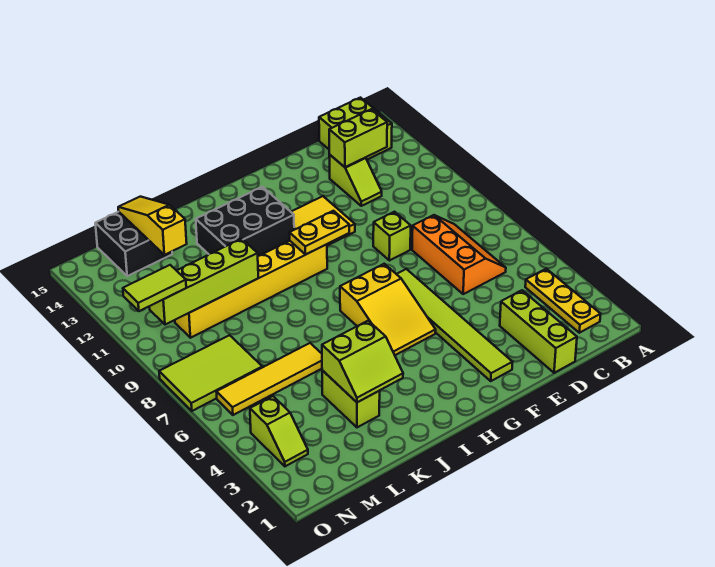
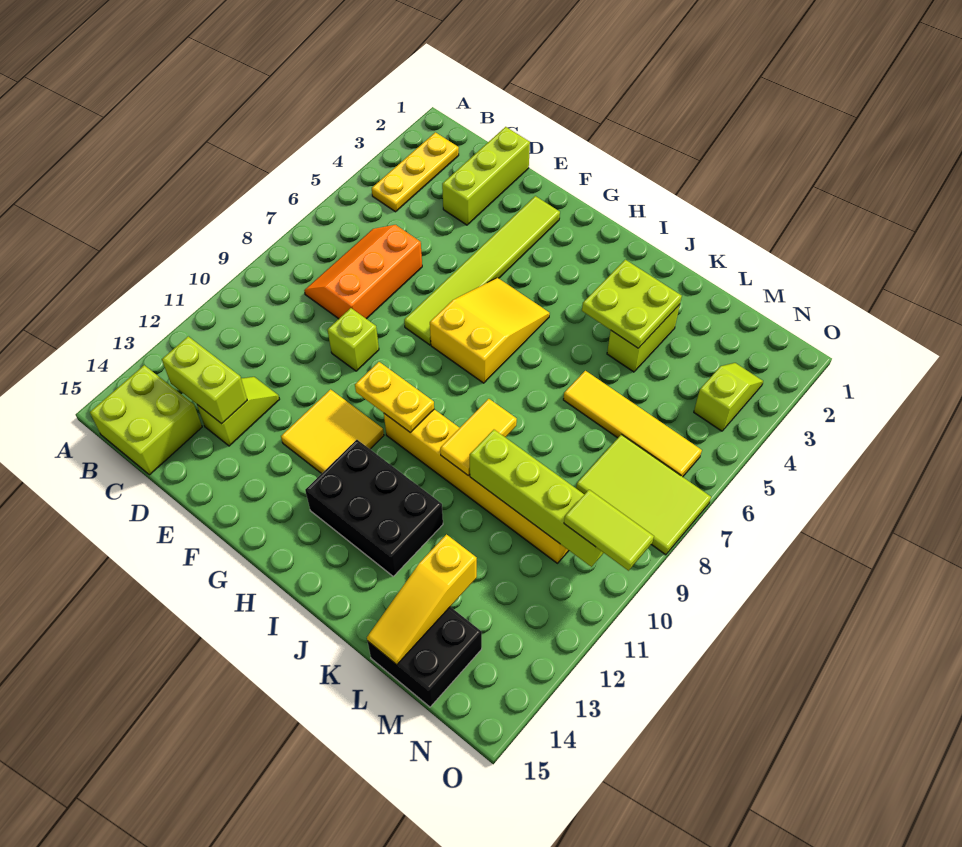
lime 2x2 slope [322,321,403,402] -> lime 2x2 plate [582,260,682,348]
none -> yellow 1x2 tile [440,399,517,476]

